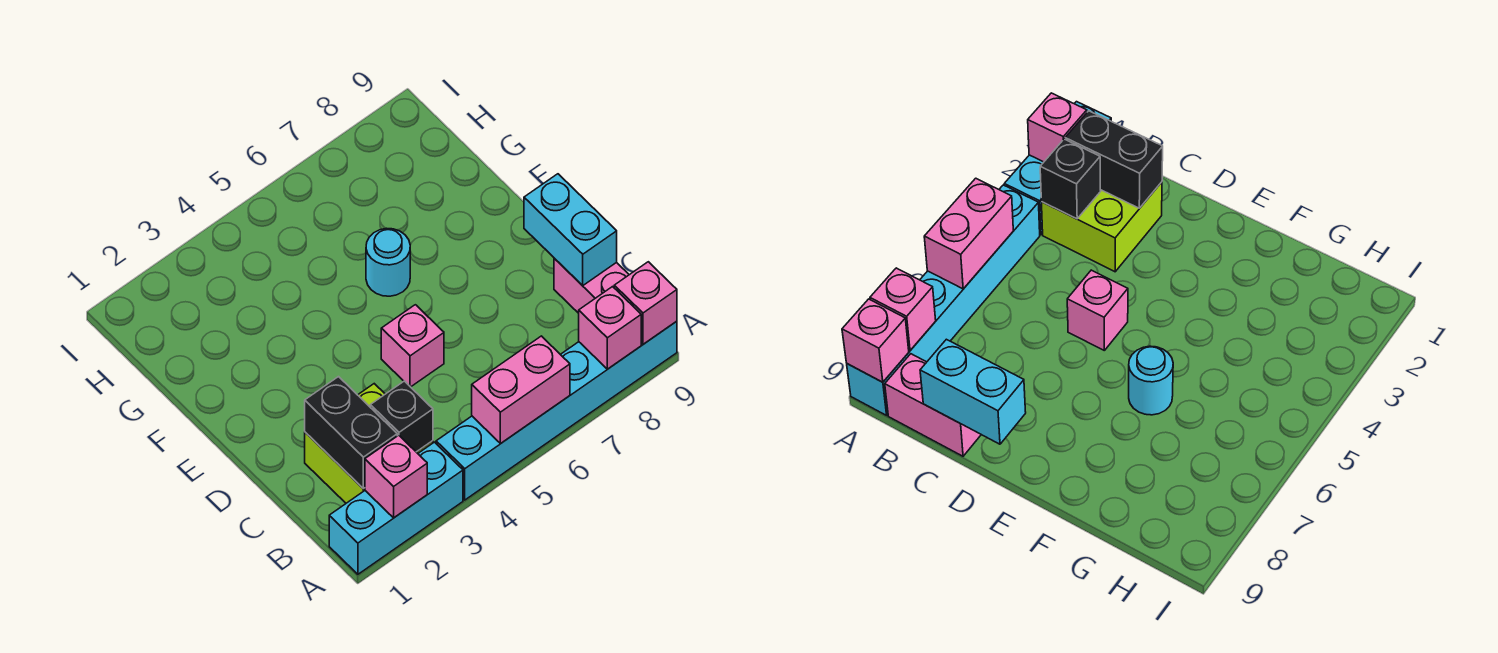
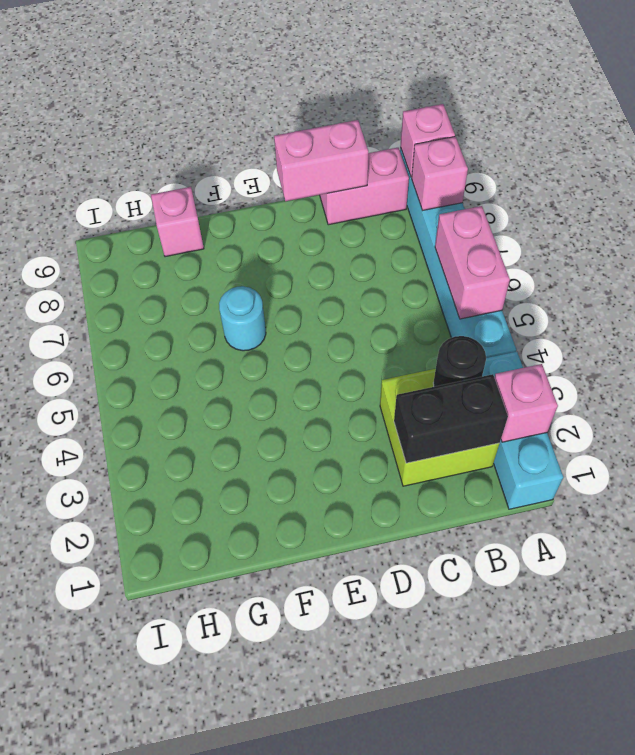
black 1x1 brick [370,381,433,452] -> black 1x1 round brick [433,336,486,387]
cyan 1x2 brick [524,174,617,286] -> pink 1x2 brick [274,120,368,201]
pink 1x1 brick [381,305,444,387] -> pink 1x1 brick moved to [151,187,204,257]

